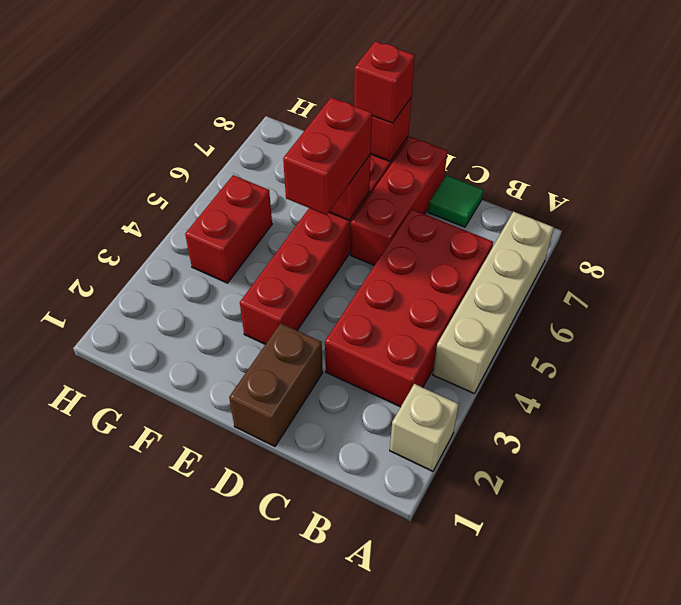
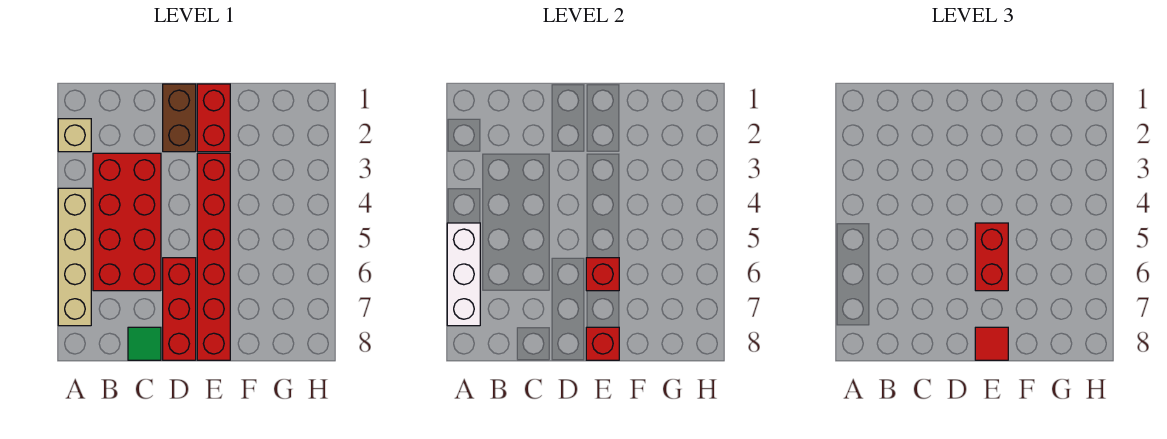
none -> white 1x3 brick [447,223,480,326]
red 1x1 brick [354,41,415,123] -> red 1x1 tile [975,327,1008,360]
red 1x2 brick [185,175,272,283] -> red 1x2 brick moved to [197,84,230,152]

